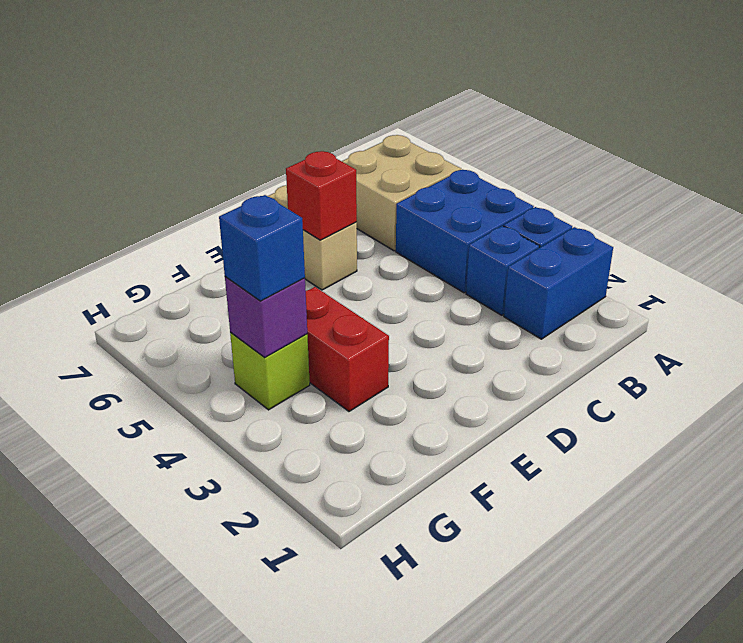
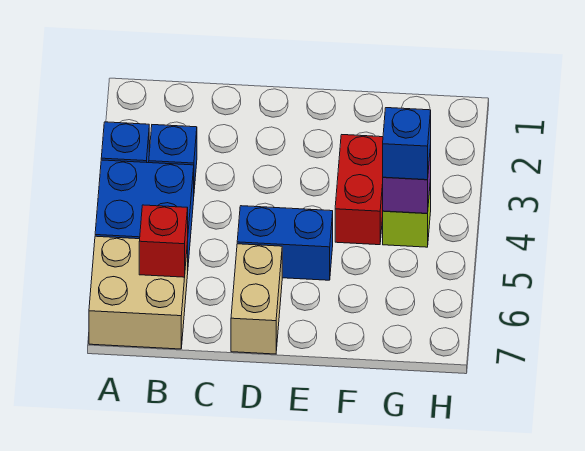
blue 1x2 brick [504,227,613,339] -> blue 1x2 brick moved to [237,206,333,280]
red 1x1 brick [286,151,357,240] -> red 1x1 brick moved to [139,205,188,277]

